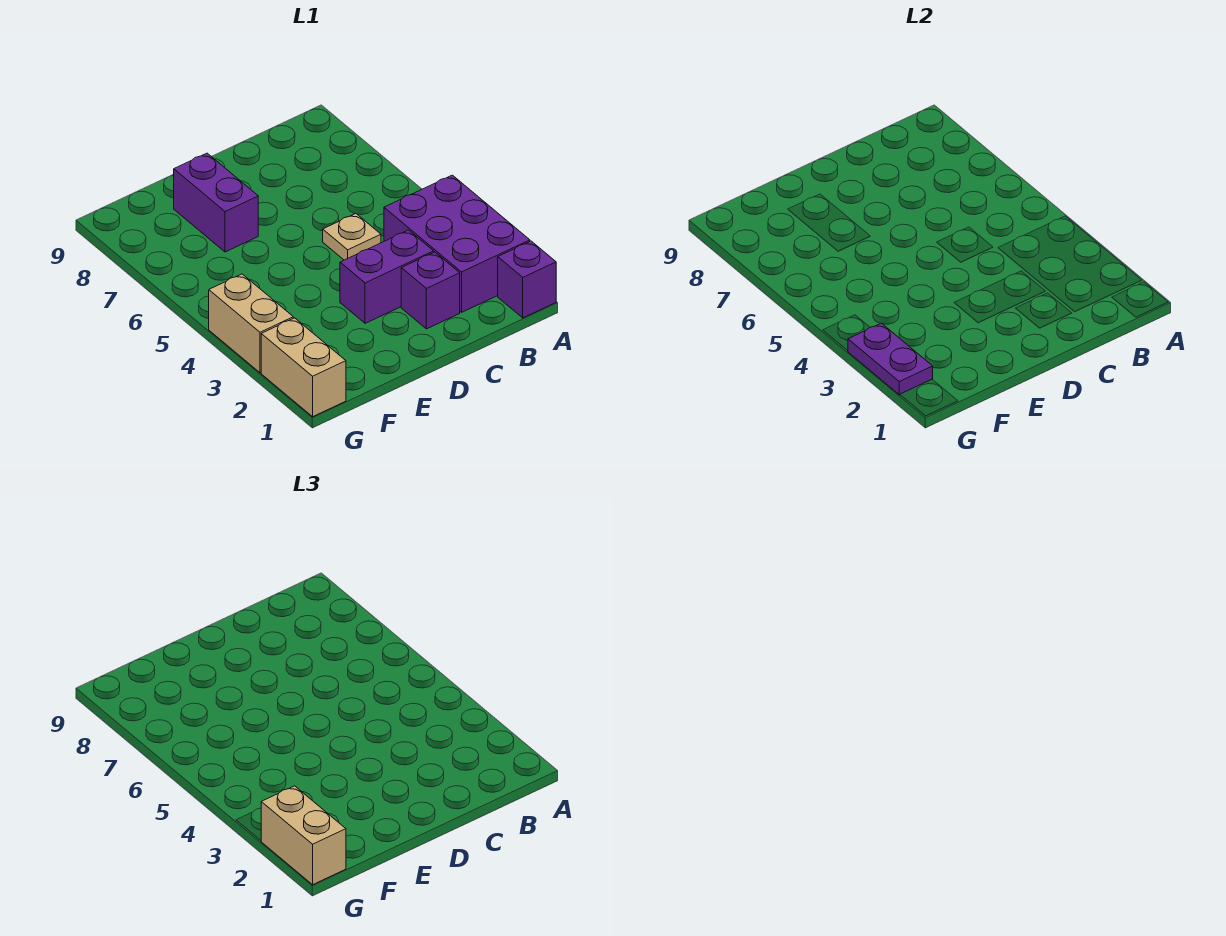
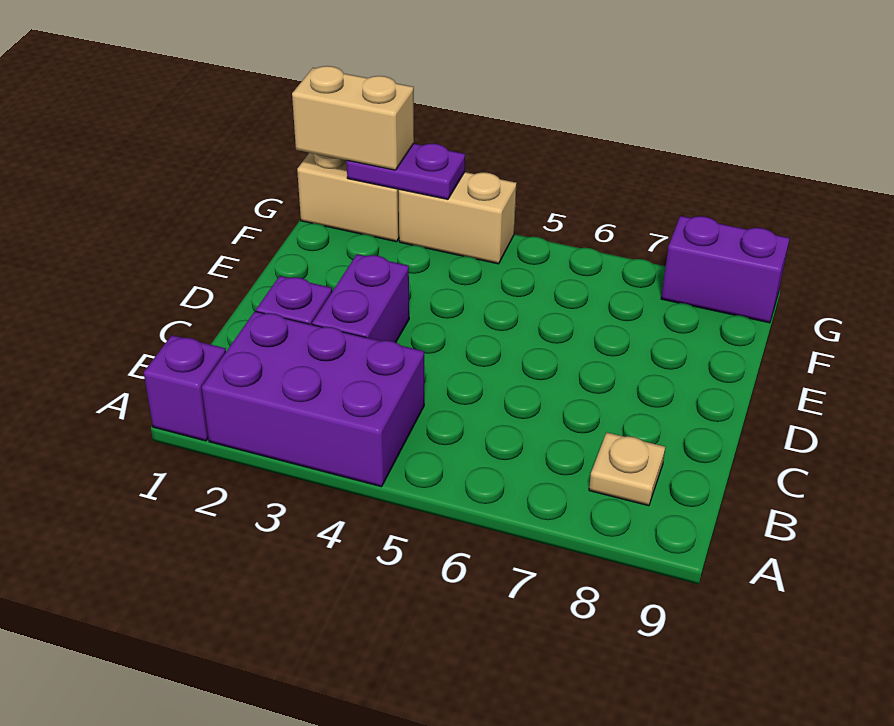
tan 1x1 plate [323,214,381,260] -> tan 1x1 plate moved to [589,432,665,506]
purple 1x2 brick [174,153,258,252] -> purple 1x2 brick moved to [661,216,790,323]

